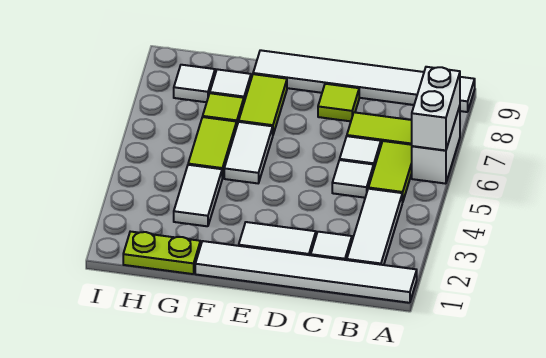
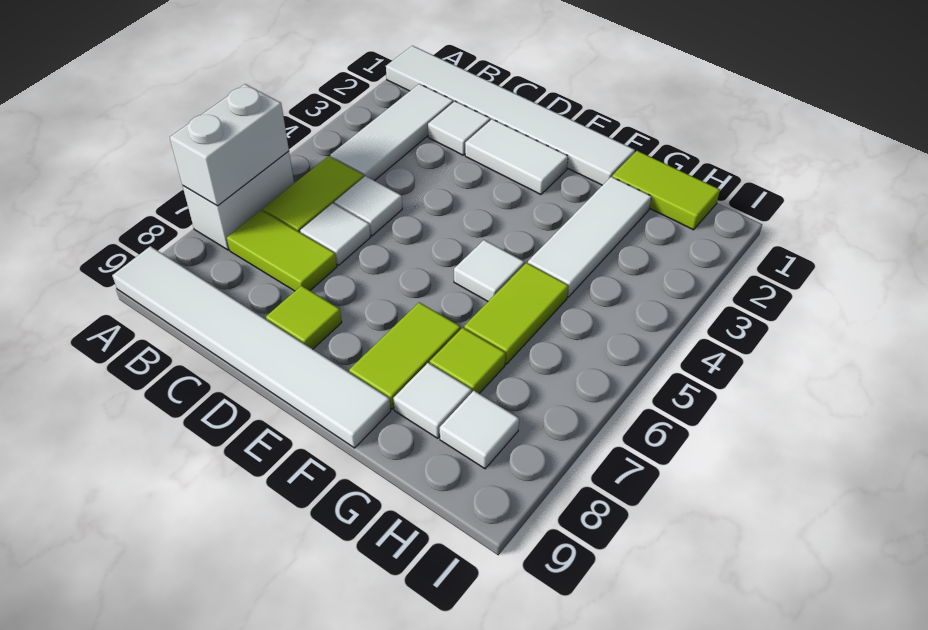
white 1x2 tile [224,122,273,183] -> white 1x1 tile [454,240,524,301]
lime 1x2 plate [123,232,200,274] -> lime 1x2 tile [612,151,720,230]
white 1x2 tile [174,165,222,226] -> white 1x3 tile [528,177,651,297]

